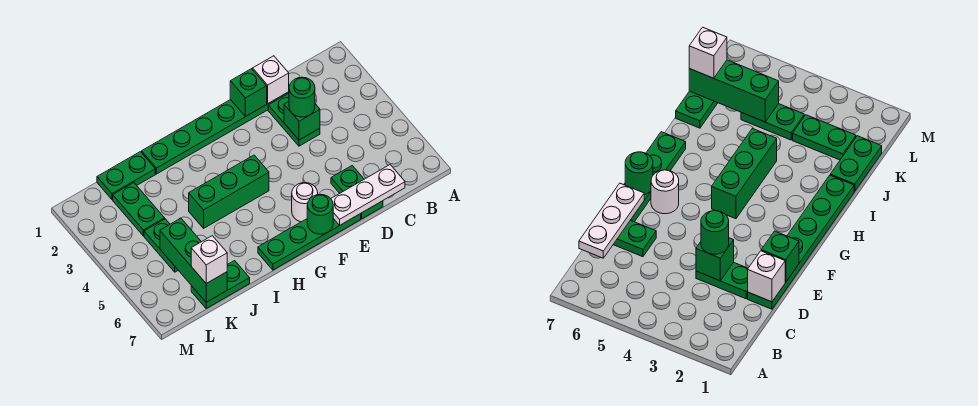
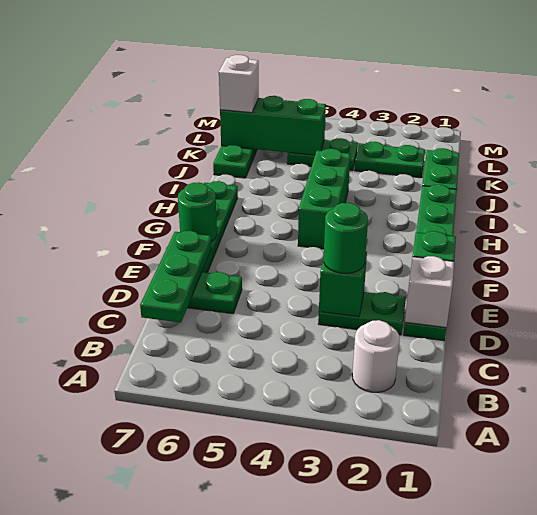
white 1x3 plate [331,165,405,226] -> green 1x3 plate [140,231,212,323]
white 1x1 round brick [292,183,318,222] -> white 1x1 round brick moved to [352,320,400,392]

